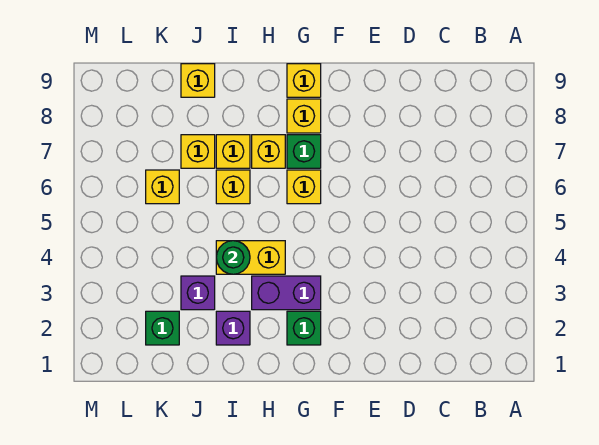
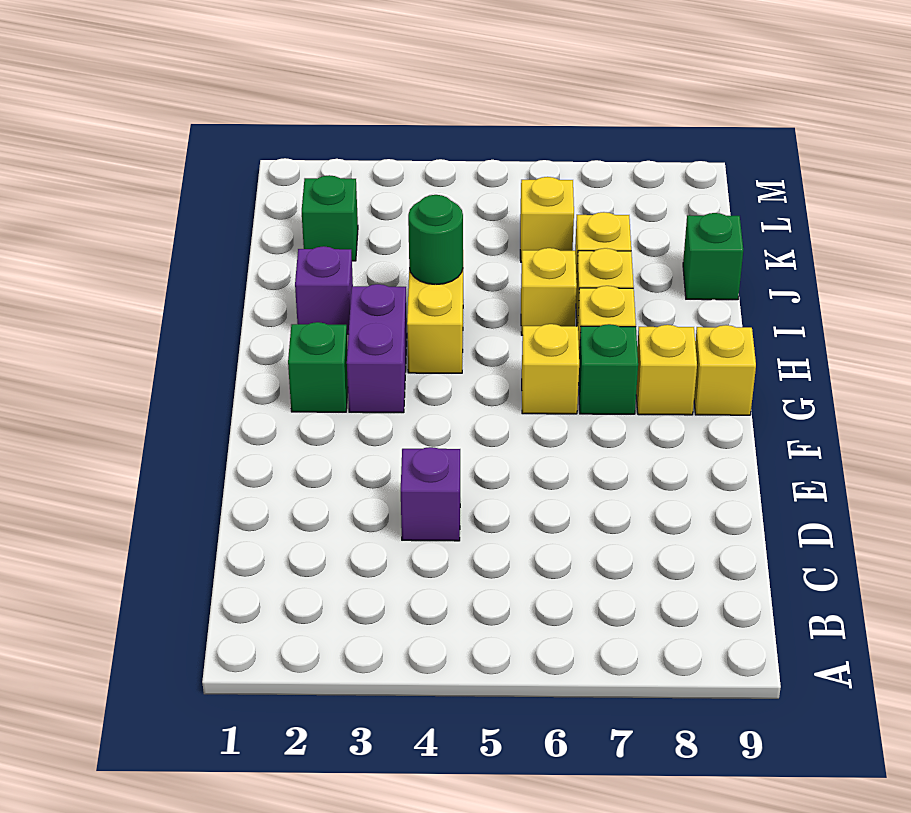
purple 1x1 brick [181,276,215,310] -> purple 1x1 brick moved to [401,447,460,541]
yellow 1x1 brick [181,64,215,97] -> green 1x1 brick [683,213,743,300]

